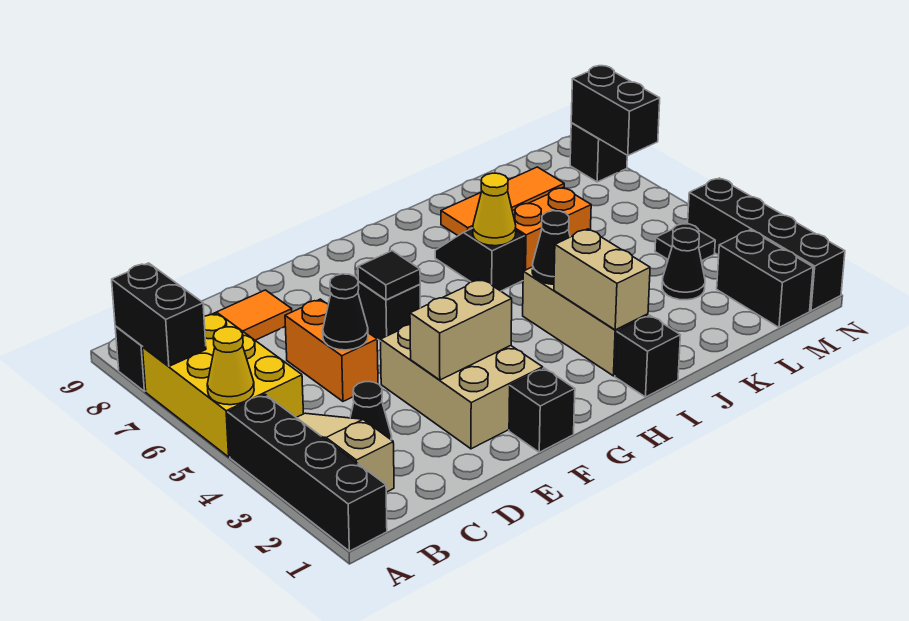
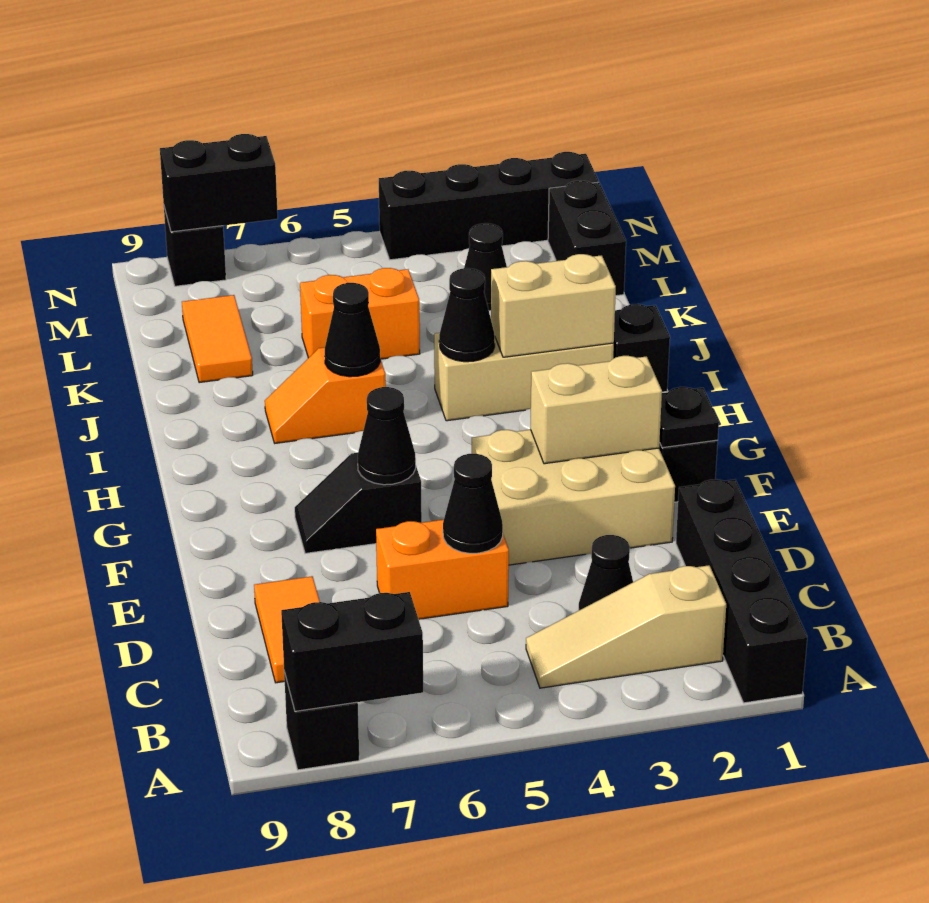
black 1x4 brick [228,394,387,551] -> black 1x4 brick turned to [676,479,807,703]
yellow 2x3 brick [142,313,303,457] -> none
yellow 1x1 cone [207,327,254,405] -> none
tan 1x2 brick [410,279,512,380] -> tan 1x2 brick turned to [530,356,662,464]
black 1x1 tile [358,251,420,300] -> black 1x1 cone [358,387,416,485]
black 1x2 slope [435,228,525,291] -> orange 1x2 slope [265,347,386,443]
yellow 1x1 cone [473,173,516,246] -> black 1x1 cone [325,283,380,377]
orange 1x2 brick [512,188,591,271] -> orange 1x2 brick turned to [300,268,420,359]
orange 1x3 tile [441,167,564,236] -> orange 1x2 tile [182,295,253,383]
black 1x2 brick [717,230,813,327] -> black 1x2 brick turned to [548,181,626,296]
black 1x1 plate [655,223,715,261] -> black 1x1 plate moved to [660,387,719,448]

